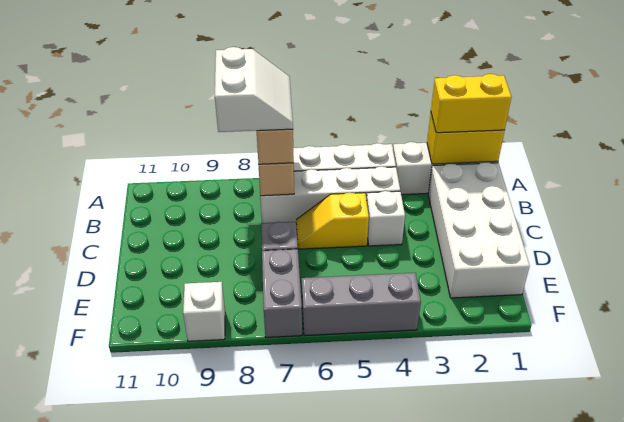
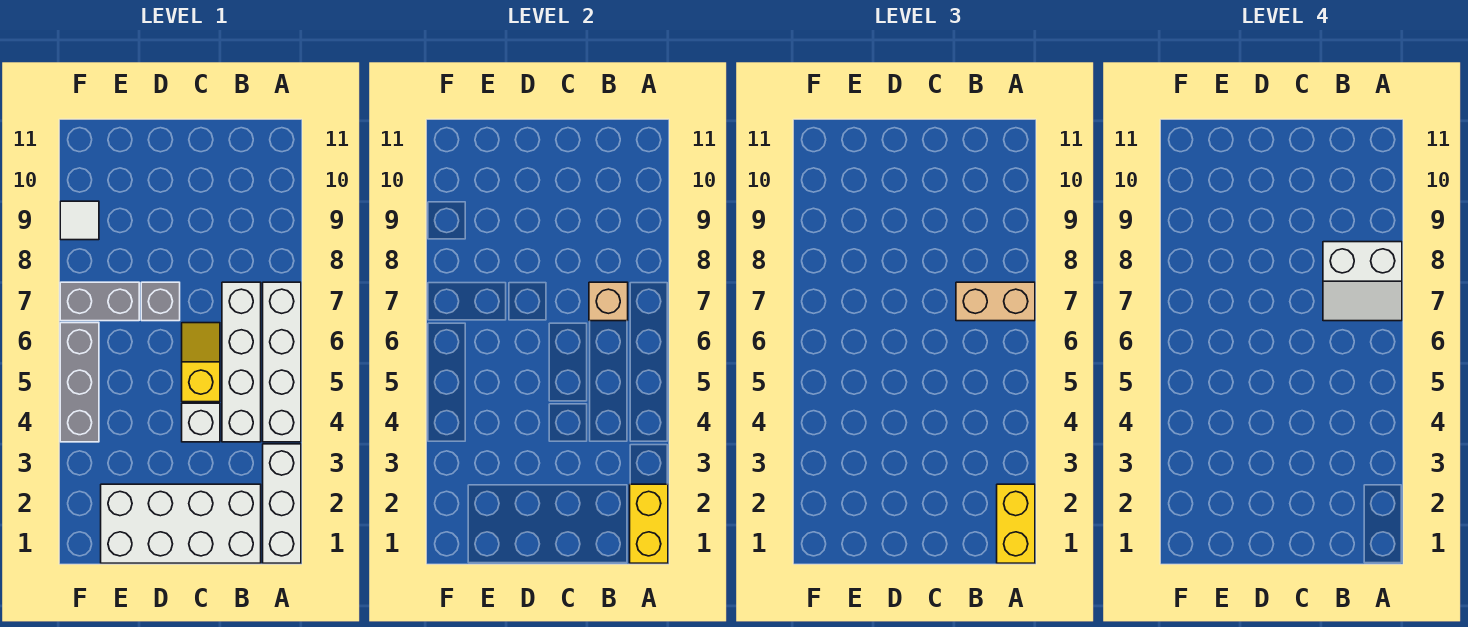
white 1x1 brick [183,282,225,341] -> white 1x1 tile [60,201,99,240]

